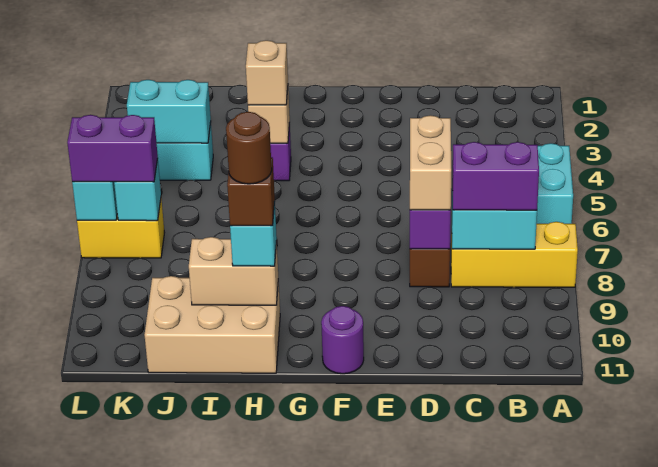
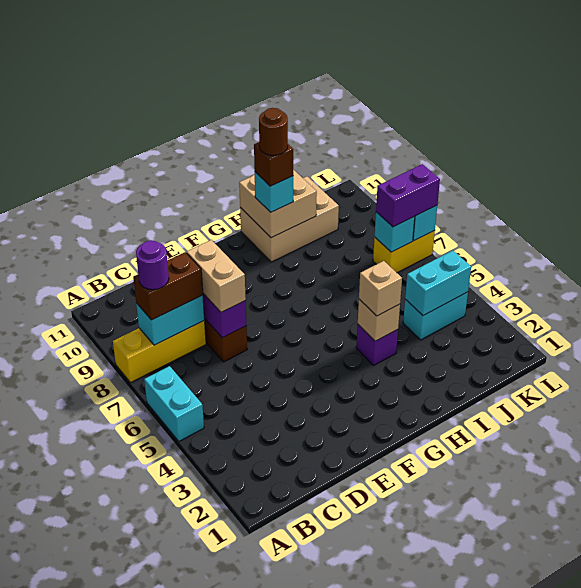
purple 1x2 brick [452,142,539,210] -> brown 1x2 brick [133,252,203,320]
purple 1x1 round brick [321,306,364,374] -> purple 1x1 round brick moved to [136,240,169,290]
tan 1x2 brick [189,237,278,305] -> tan 2x2 brick [239,170,317,238]

